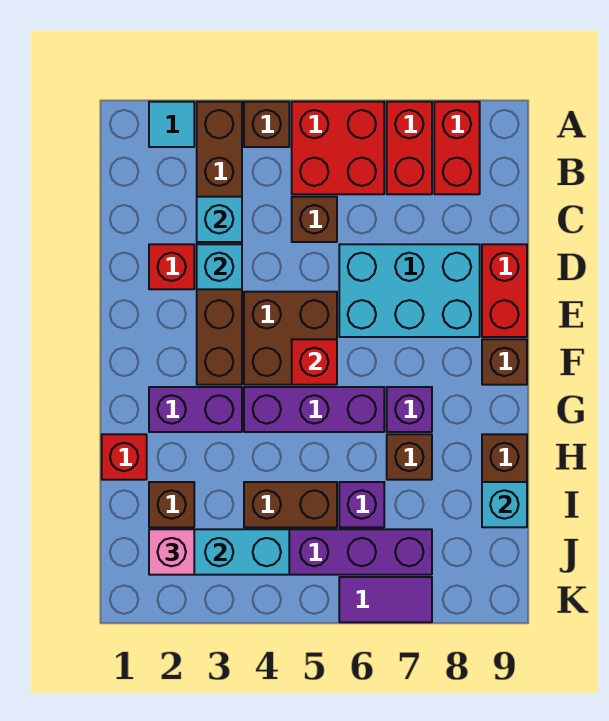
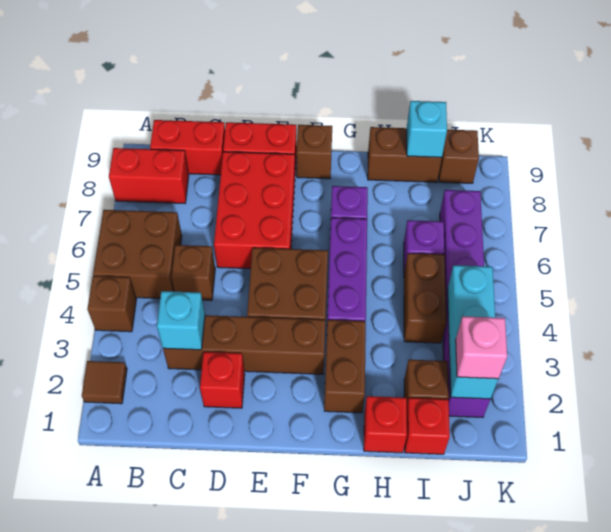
cyan 1x1 tile [149,102,194,147] -> brown 1x1 tile [82,361,127,404]
brown 1x6 brick [197,102,242,385] -> brown 1x4 brick [163,315,326,374]
red 2x2 brick [292,102,384,194] -> brown 2x2 brick [93,210,182,298]
red 1x2 brick [387,102,432,194] -> red 1x2 brick moved to [150,120,225,175]
cyan 1x1 brick [197,244,242,289] -> none
cyan 2x3 brick [339,244,480,337] -> red 2x3 brick [214,152,295,269]
red 1x1 brick [292,339,337,385] -> red 1x1 brick moved to [405,398,450,454]
purple 1x2 brick [149,387,242,432] -> brown 1x2 brick [324,320,366,413]
brown 1x1 brick [387,434,432,480] -> brown 1x1 brick moved to [439,130,479,183]
purple 1x2 tile [339,577,432,622] -> none

